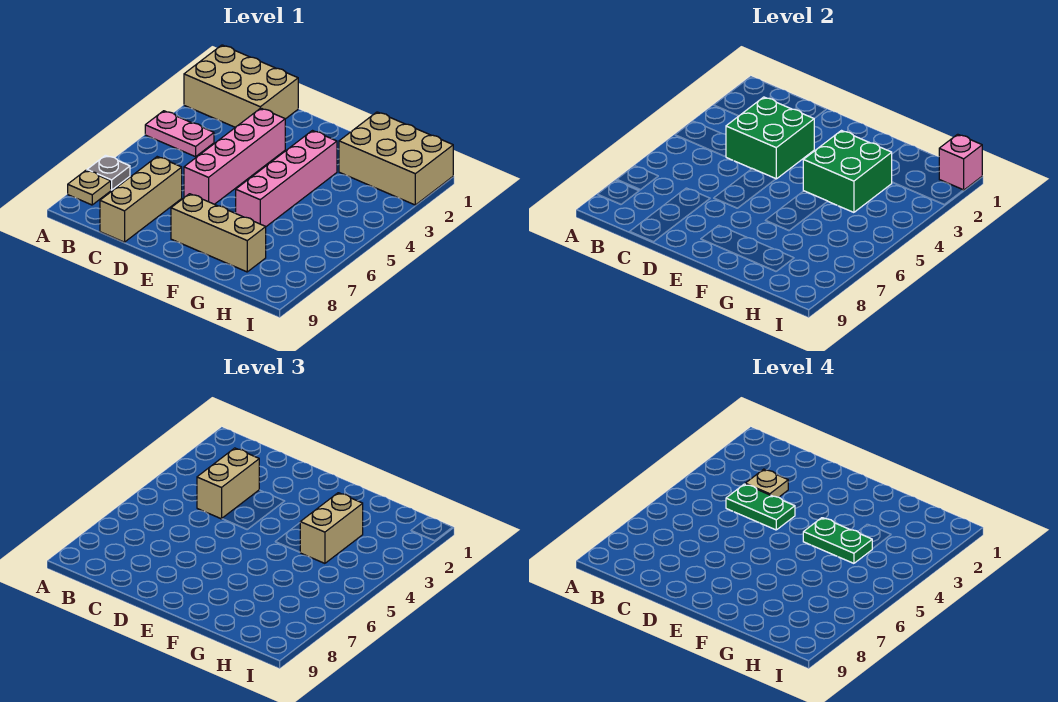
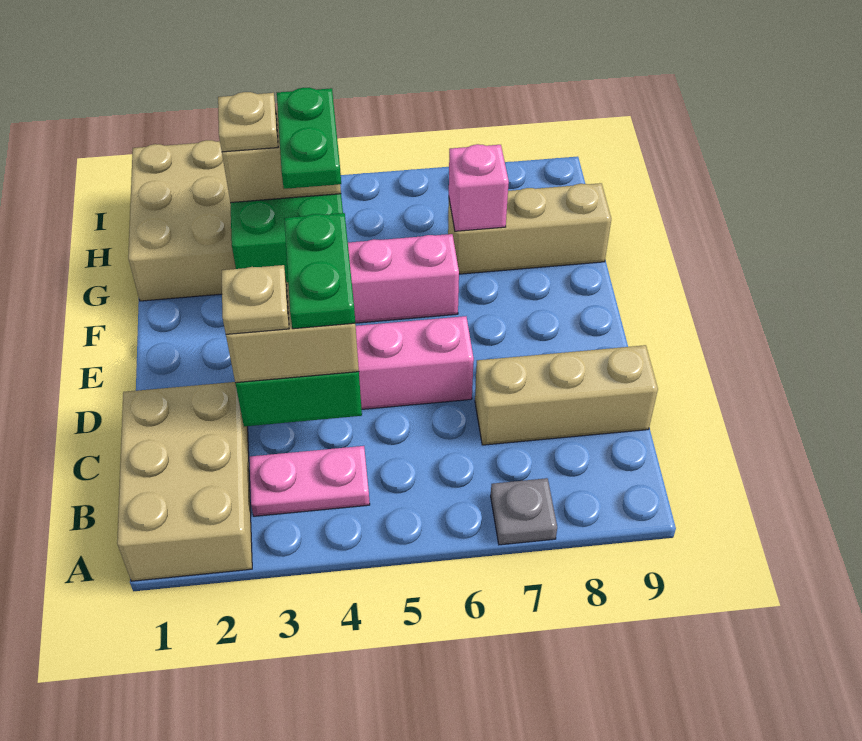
pink 1x2 plate [145,111,214,157] -> pink 1x2 plate turned to [249,446,370,516]
tan 1x1 plate [68,170,111,205] -> tan 1x1 plate moved to [218,92,278,152]
tan 1x3 brick [171,194,266,272] -> tan 1x3 brick turned to [448,183,611,274]
pink 1x1 brick [939,134,982,190] -> pink 1x1 brick moved to [449,144,509,231]

